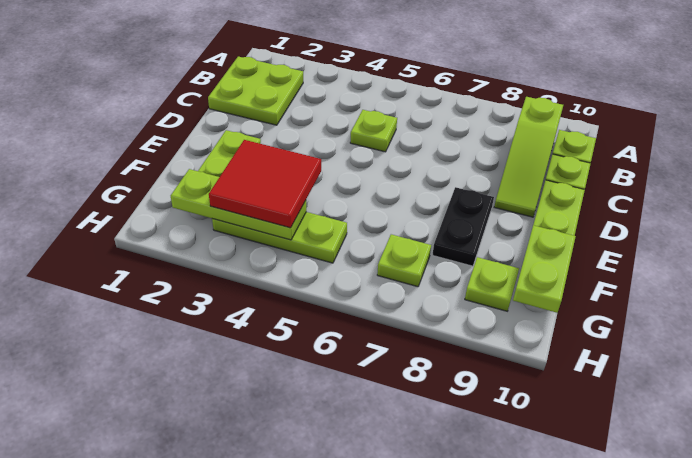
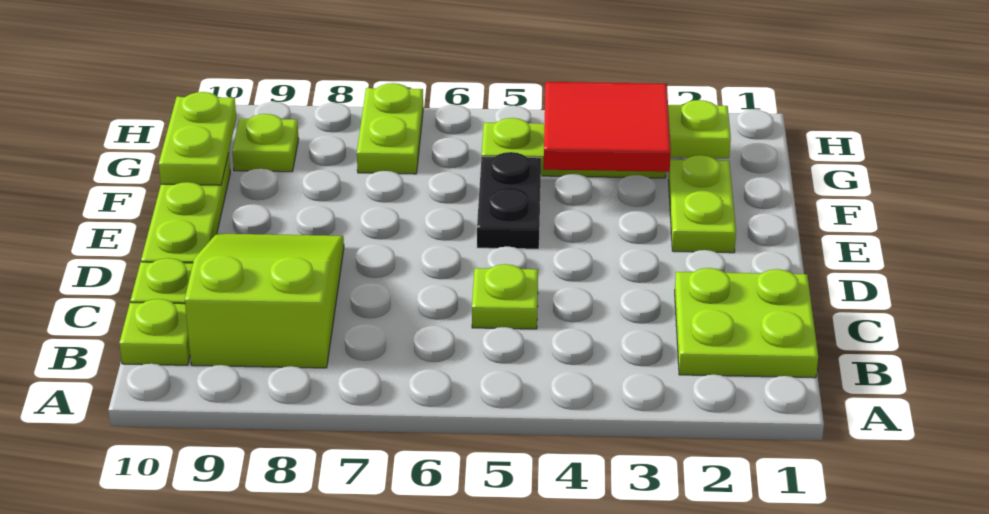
lime 1x3 slope [494,97,563,217] -> lime 2x3 slope [185,234,344,368]
black 1x2 plate [432,187,494,266] -> black 1x2 plate moved to [477,152,541,249]
lime 1x1 plate [377,234,431,287] -> lime 1x2 plate [357,83,423,174]

